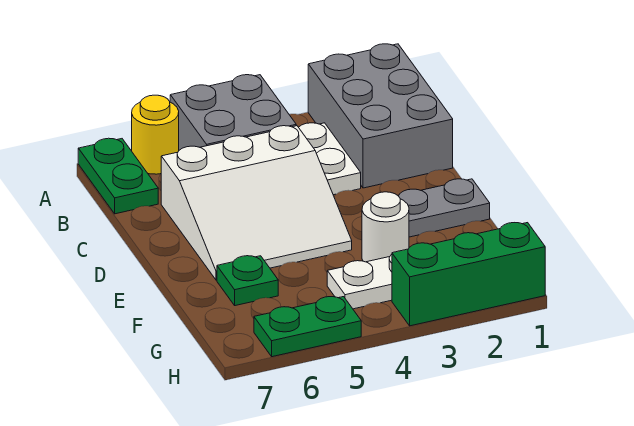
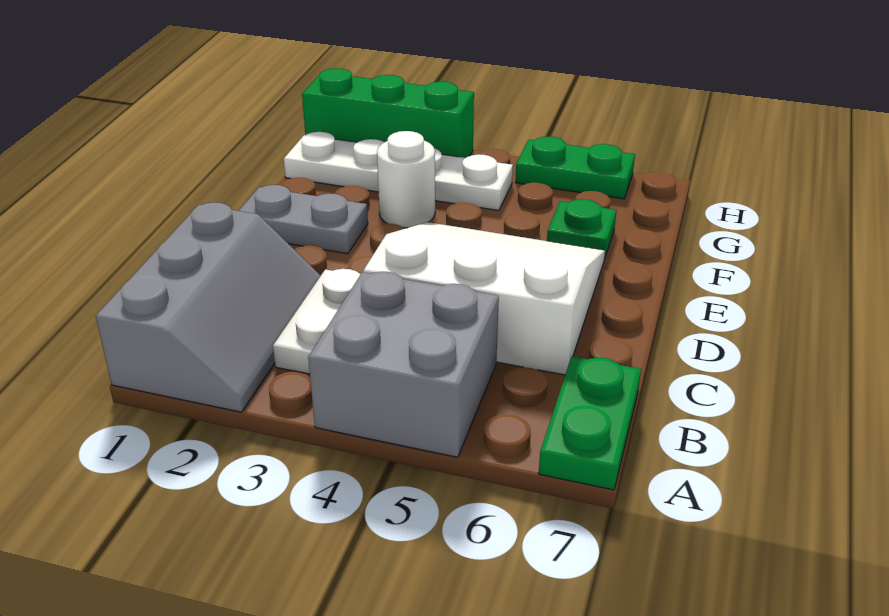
grey 2x3 brick [308,44,453,188] -> grey 2x3 slope [96,202,320,412]
yellow 1x1 round brick [132,95,179,174] -> none

